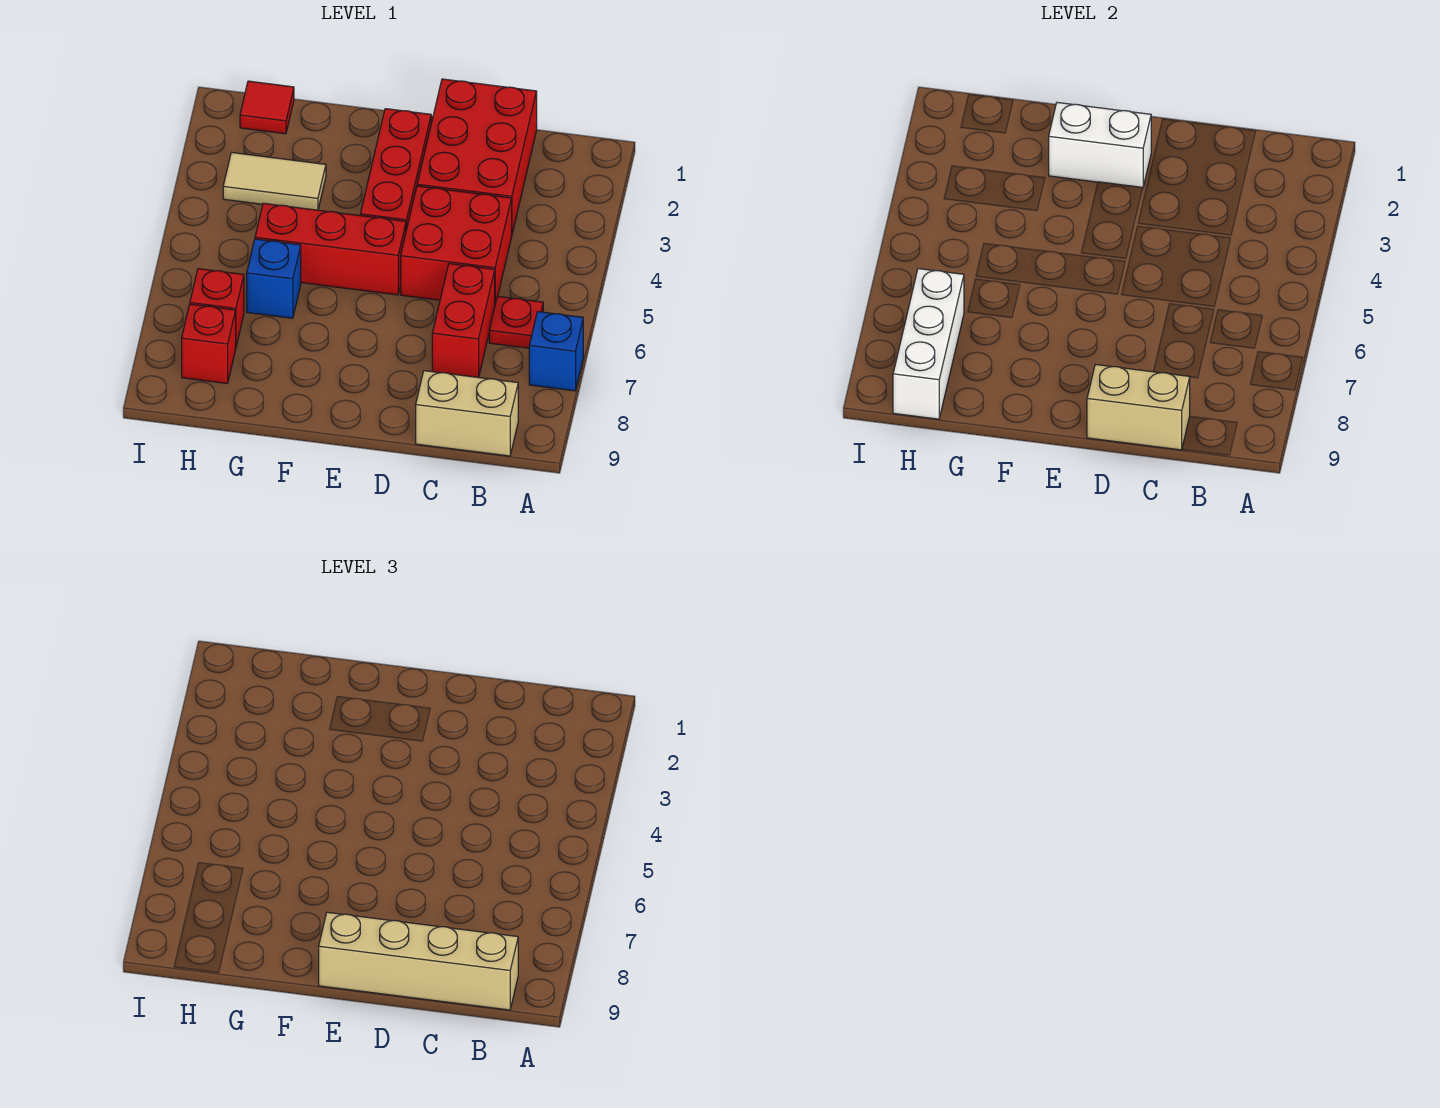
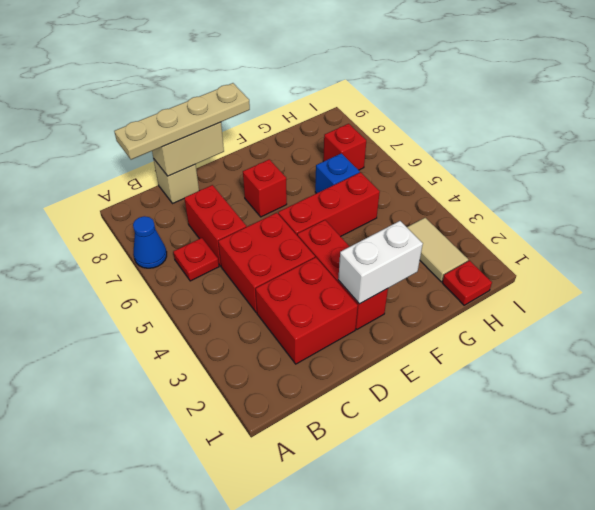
blue 1x1 brick [529,312,583,391] -> blue 1x1 cone [133,216,167,268]
tan 1x2 brick [416,371,518,456] -> tan 1x1 brick [154,160,199,204]
tan 1x4 brick [319,912,518,1010] -> tan 1x4 plate [114,83,250,160]
red 2x3 brick [417,79,537,233] -> red 2x2 brick [256,257,358,364]
tan 1x2 tile [223,152,326,210] -> tan 1x2 tile turned to [407,218,468,282]
red 1x1 tile [240,81,294,134] -> red 1x1 plate [442,261,492,305]
white 1x3 brick [893,269,964,419] -> none
red 1x1 brick [182,304,236,383] -> red 1x1 brick moved to [243,159,287,217]

